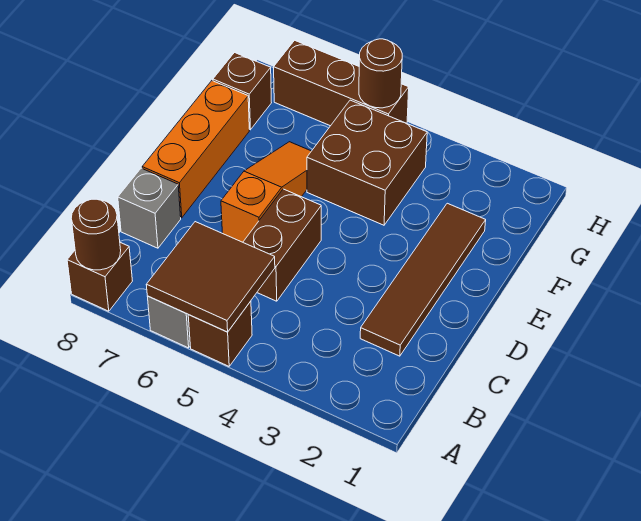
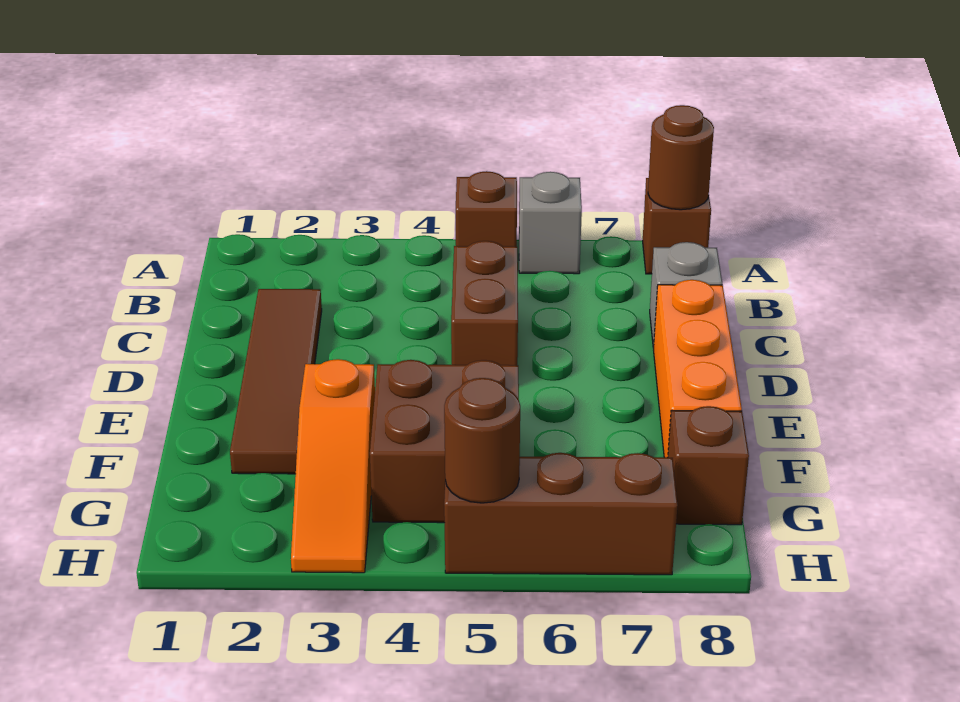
brown 2x2 tile [146,222,275,332] -> none
orange 1x3 slope [221,142,311,242] -> orange 1x3 slope moved to [291,359,375,573]

